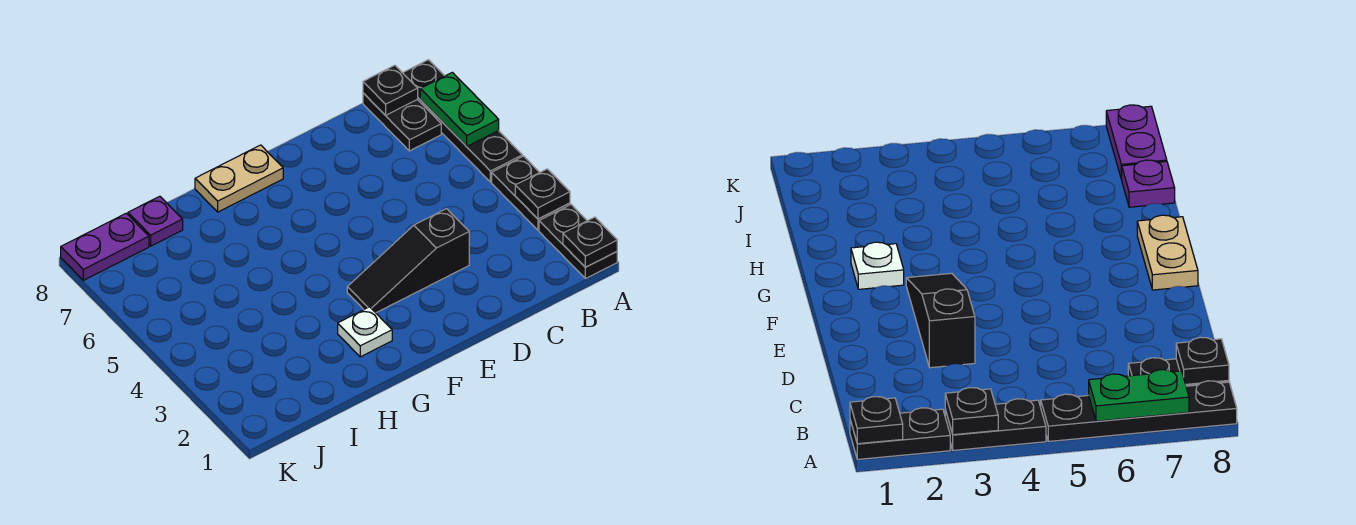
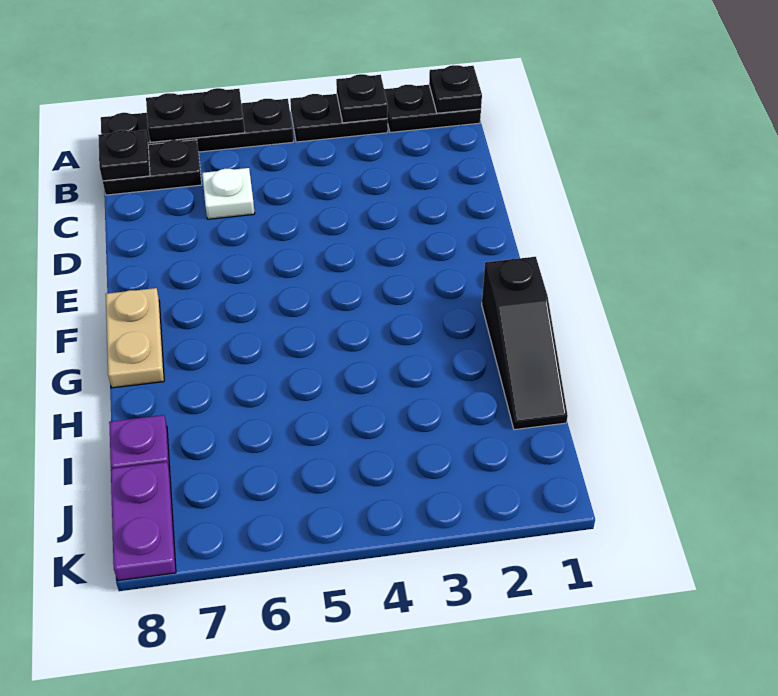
green 1x2 plate [420,72,499,147] -> black 1x2 plate [146,88,245,142]
black 1x3 slope [347,209,469,313] -> black 1x3 slope moved to [482,257,568,430]
white 1x1 plate [338,307,392,357] -> white 1x1 plate moved to [202,168,255,219]

